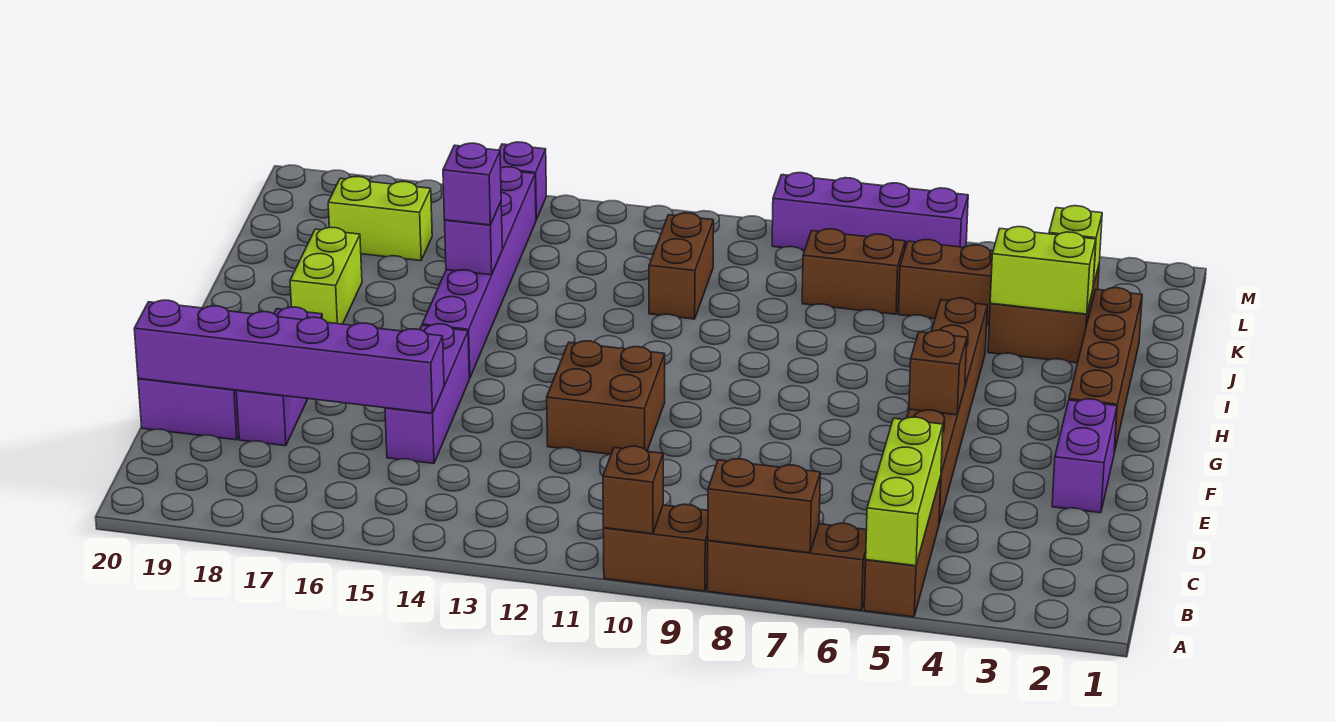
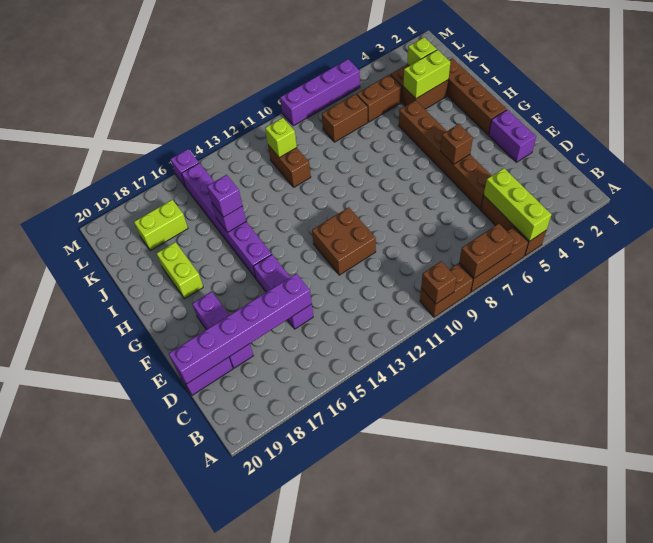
none -> lime 1x1 brick [265,118,297,158]

